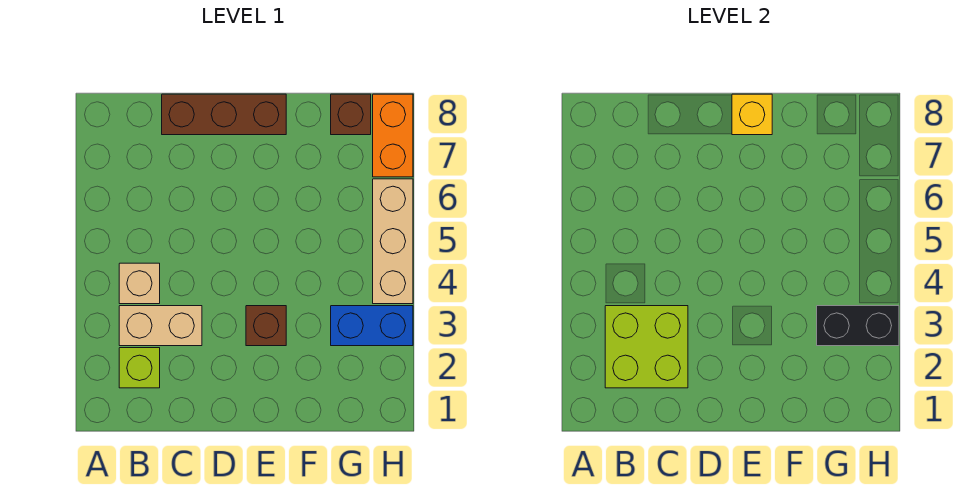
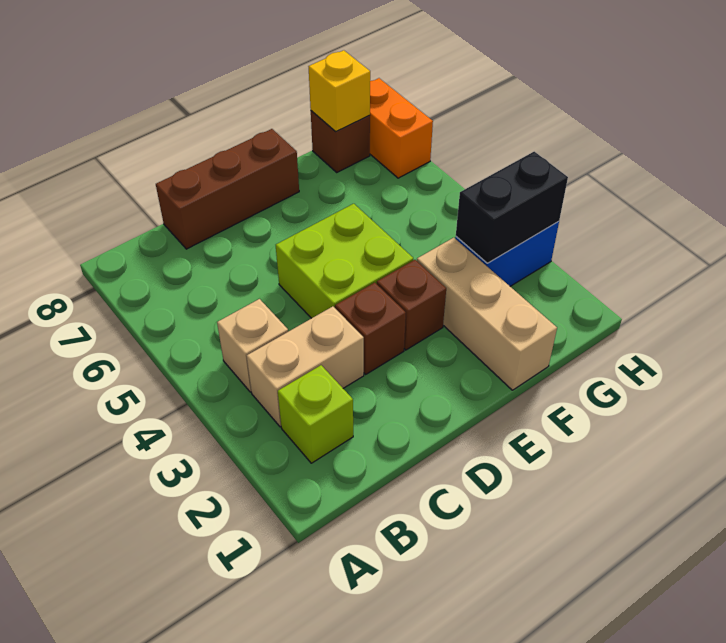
lime 2x2 brick [605,306,688,388] -> lime 2x2 brick moved to [276,204,413,318]
none -> brown 1x1 brick [335,283,406,374]
yellow 1x1 brick [732,94,772,135] -> yellow 1x1 brick moved to [308,50,370,132]
tan 1x3 brick [373,179,413,304] -> tan 1x3 brick moved to [417,238,557,390]

